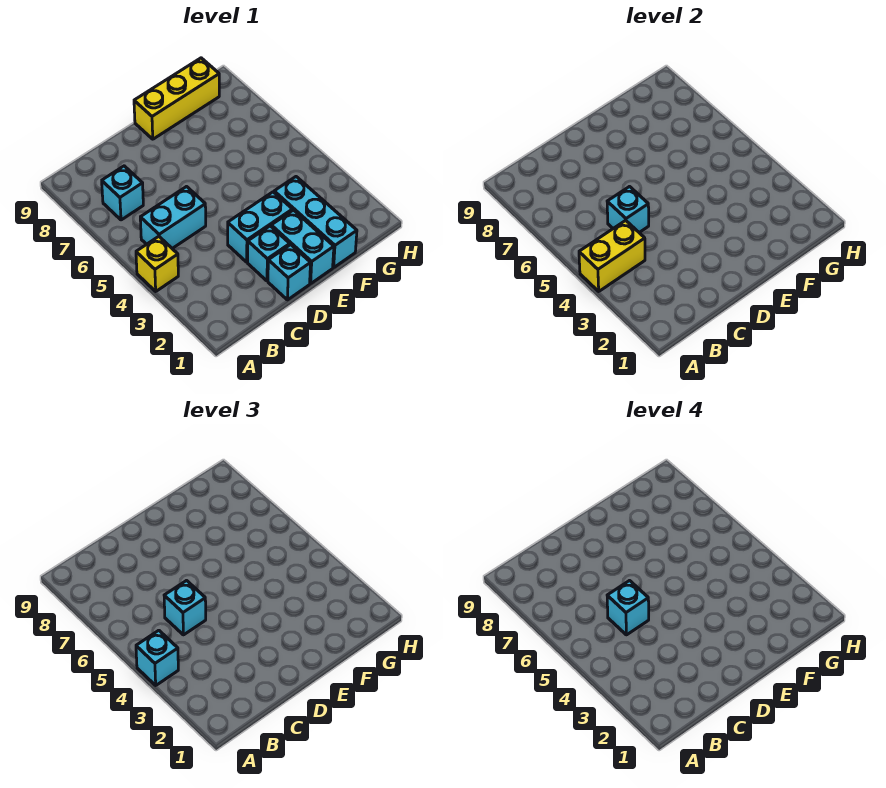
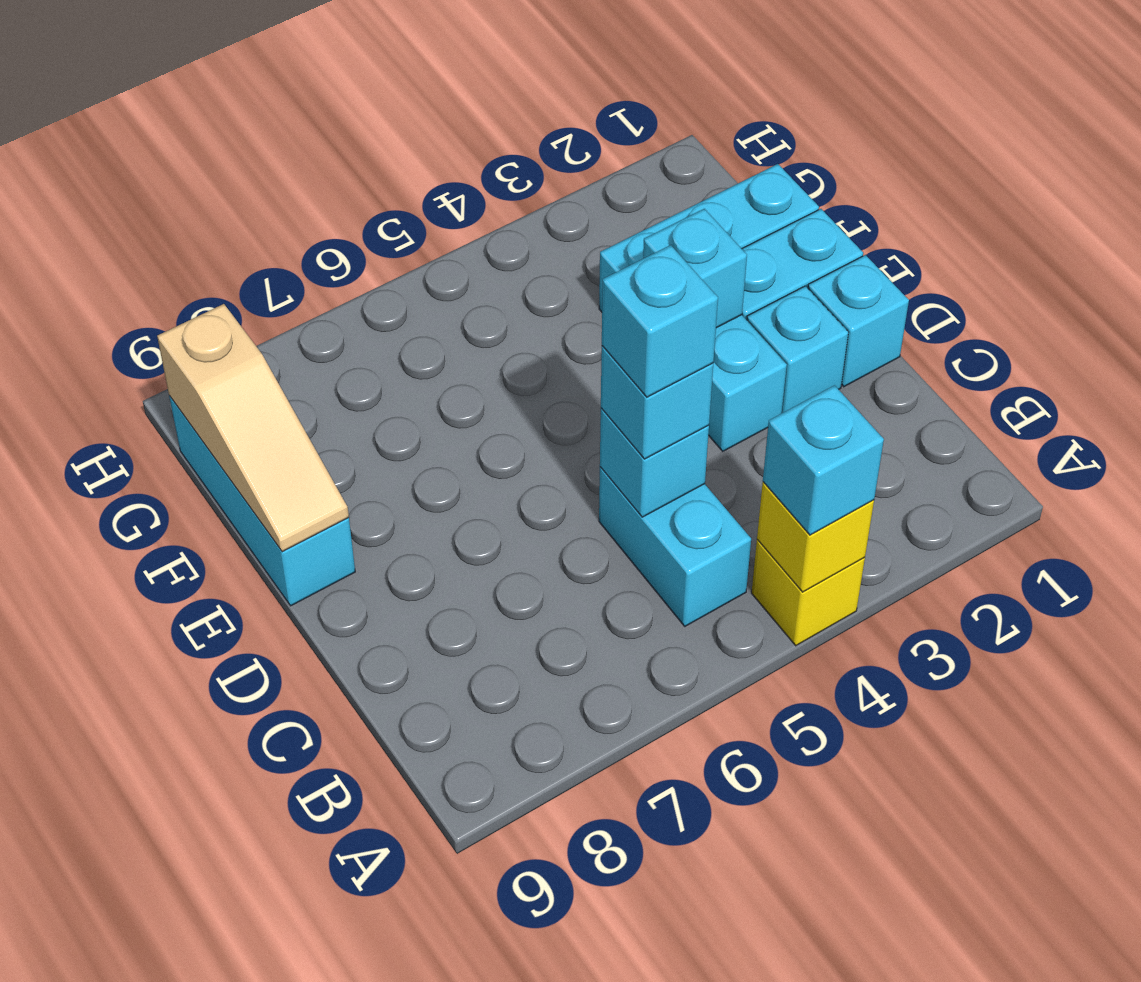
yellow 1x2 brick [579,220,645,291] -> yellow 1x1 brick [757,482,874,592]
cyan 1x1 brick [102,166,143,220] -> cyan 1x1 brick moved to [643,209,747,328]
yellow 1x3 brick [134,58,219,139] -> cyan 1x3 brick [169,396,355,606]
none -> tan 1x3 slope [157,304,349,552]

